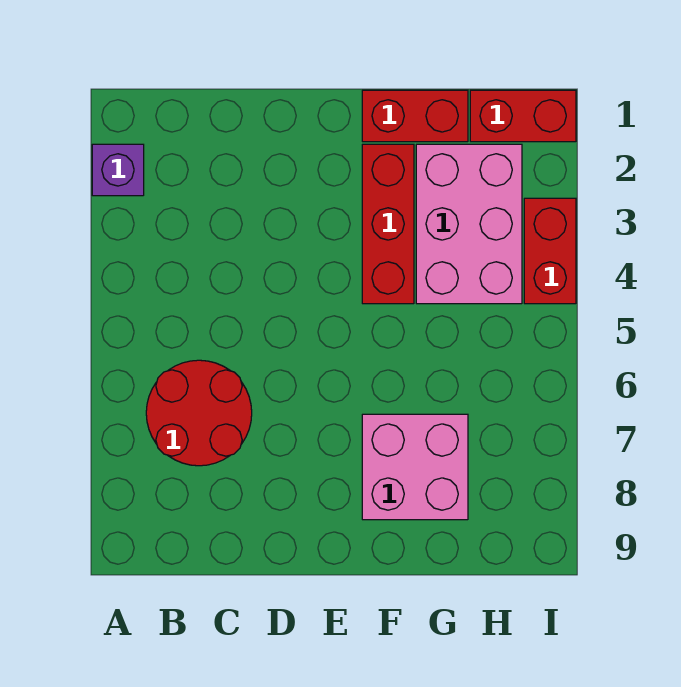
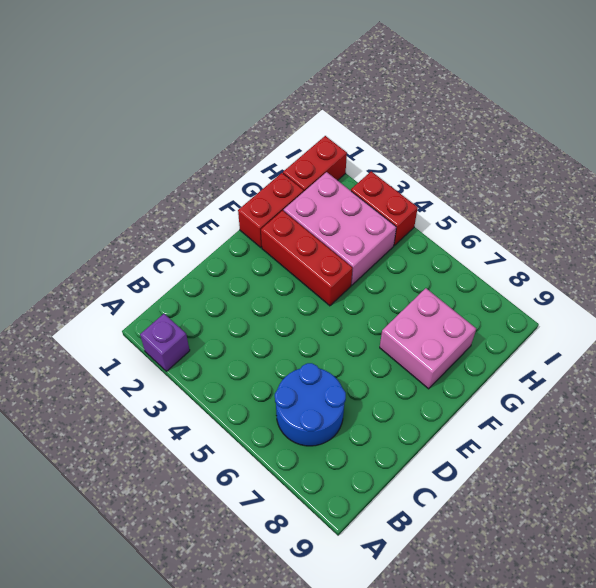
red 2x2 round brick [146,360,252,466] -> blue 2x2 round brick [275,363,346,446]

